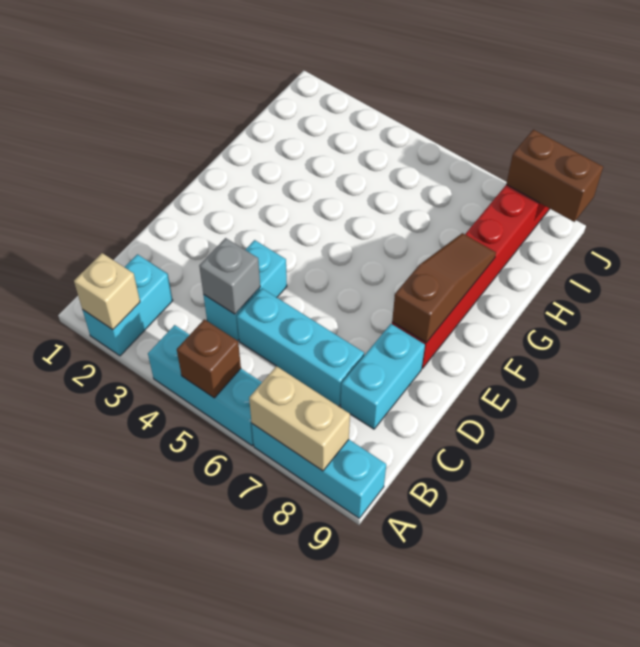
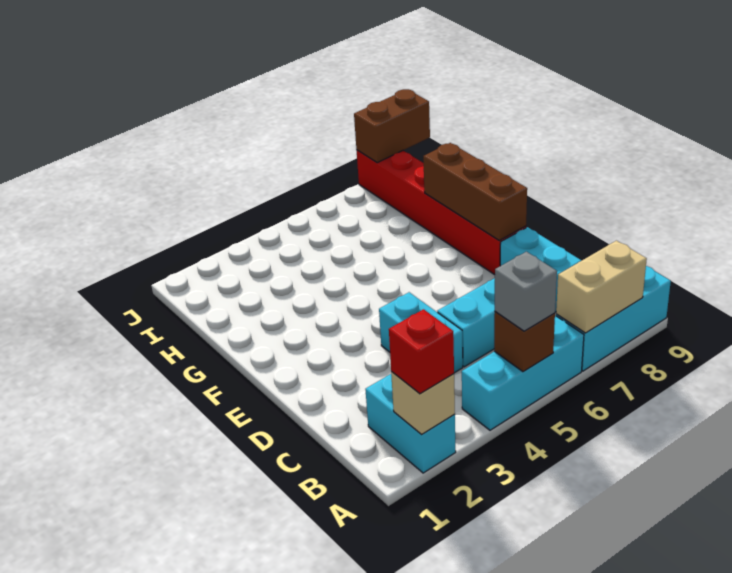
none -> red 1x1 brick [389,309,454,394]
grey 1x1 brick [199,238,260,314] -> grey 1x1 brick moved to [495,252,557,331]
brown 1x3 slope [392,233,496,343] -> brown 1x3 brick [423,143,527,241]

